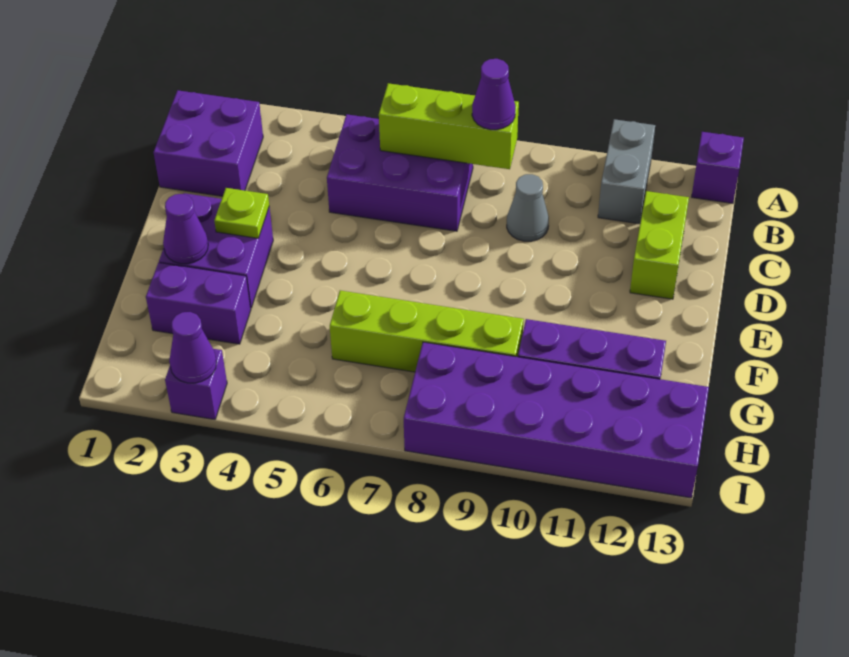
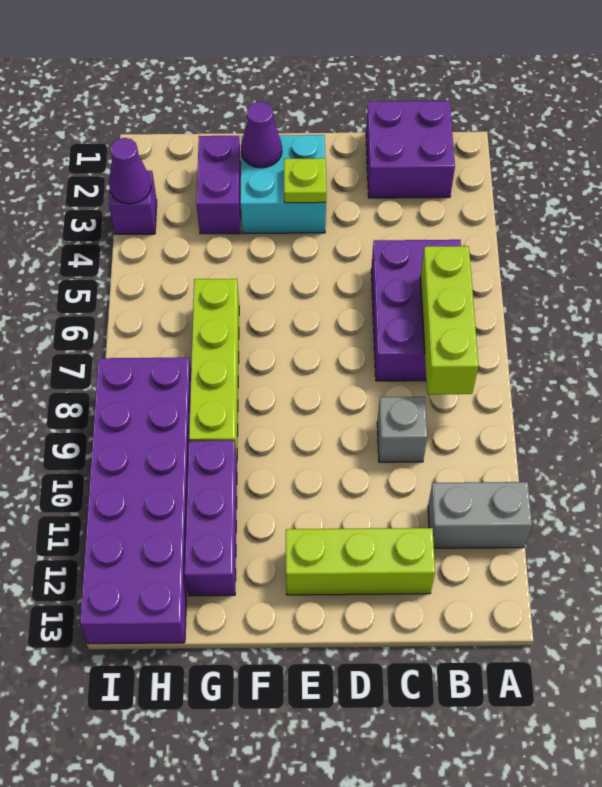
purple 1x1 brick [692,132,744,203] -> none
purple 1x1 cone [472,59,515,130] -> none
grey 1x1 cone [507,174,549,241] -> grey 1x1 brick [377,397,427,462]
lime 1x2 brick [630,191,689,299] -> lime 1x3 brick [286,528,435,595]
purple 2x2 brick [159,193,273,308] -> cyan 2x2 brick [240,135,326,233]

